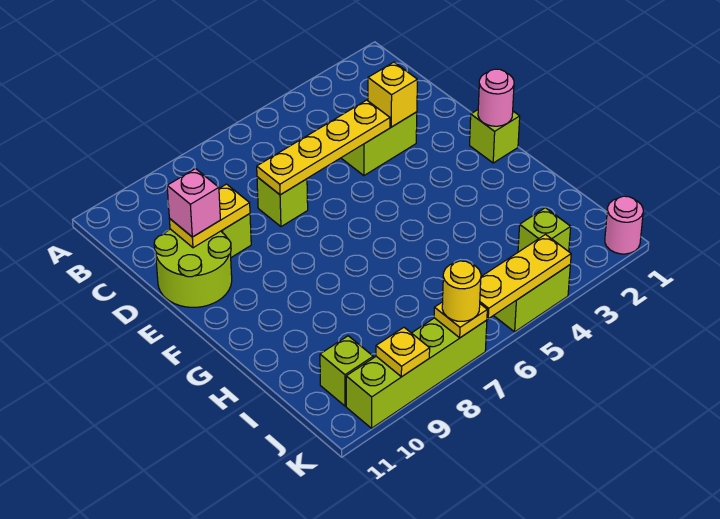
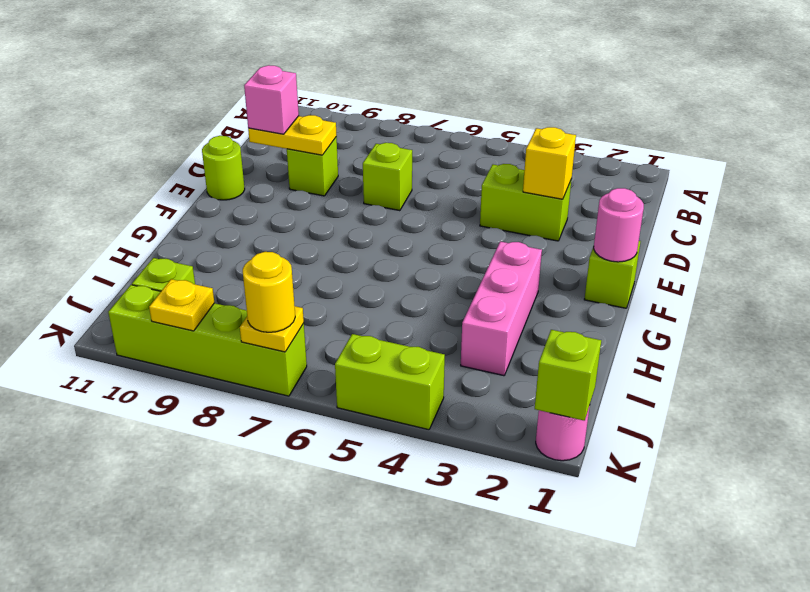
yellow 1x4 plate [257,100,390,195] -> none
lime 2x2 round brick [154,229,232,307] -> lime 1x1 round brick [202,136,245,200]
none -> pink 1x3 brick [461,241,542,376]
lime 1x1 brick [518,208,571,252] -> lime 1x1 brick moved to [535,330,601,421]
yellow 1x3 plate [480,235,571,319] -> none

